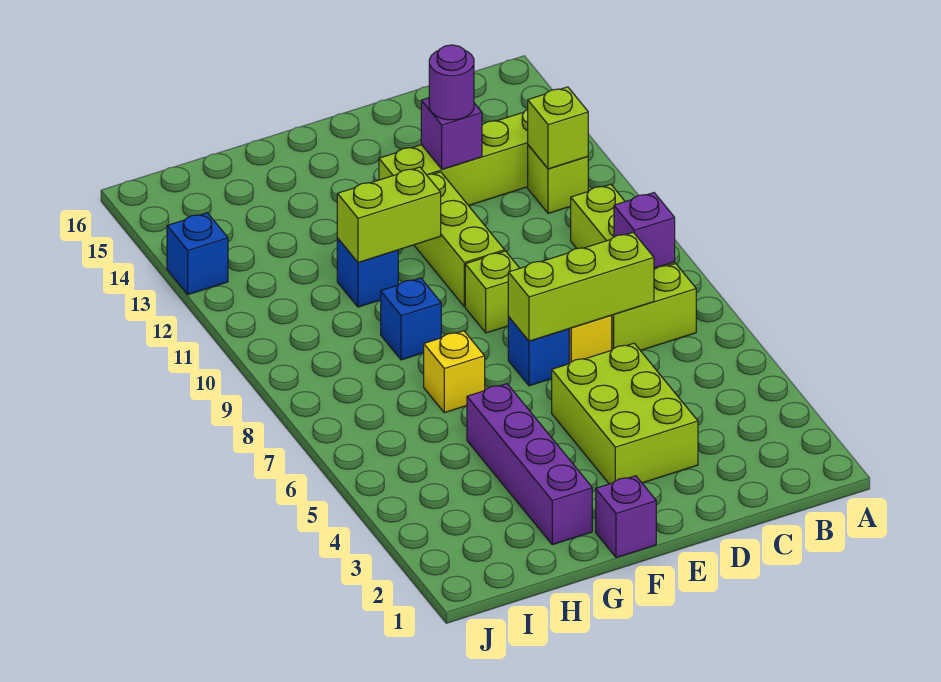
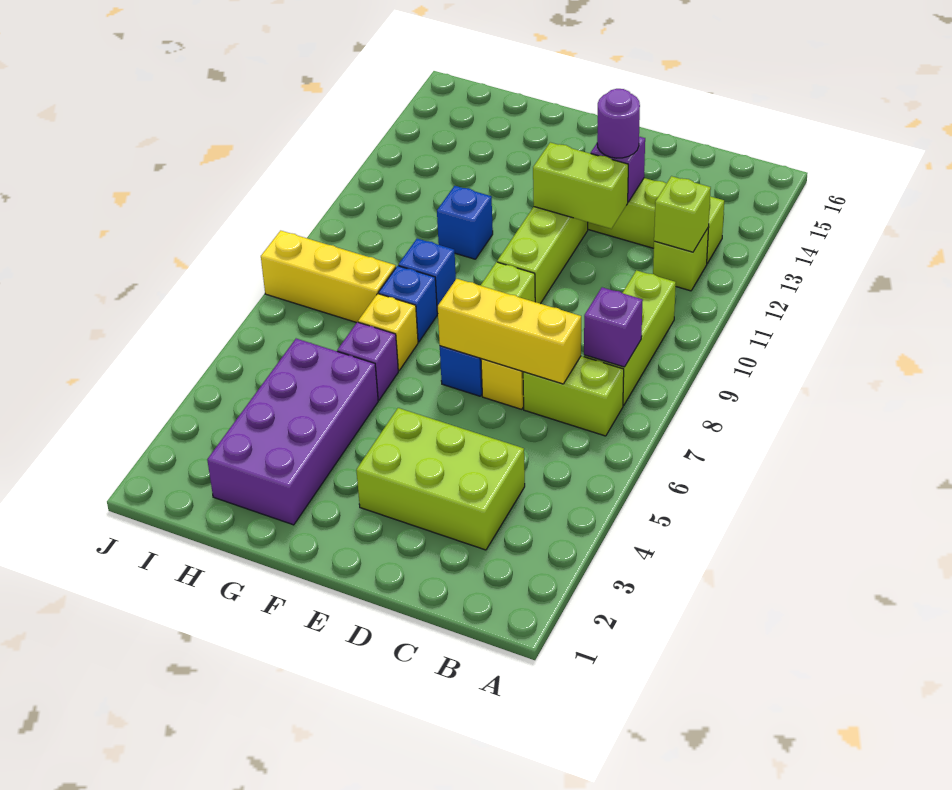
lime 1x3 brick [508,232,654,341] -> yellow 1x3 brick [438,279,581,384]
lime 2x3 brick [552,343,698,484] -> lime 2x3 brick turned to [356,408,525,550]
purple 1x1 brick [596,476,656,558] -> purple 1x1 brick moved to [337,322,398,400]
lime 1x2 brick [337,167,441,262] -> lime 1x2 brick moved to [533,142,628,229]
purple 1x4 brick [467,384,592,545] -> purple 2x4 brick [207,339,378,525]
none -> yellow 1x3 brick [261,230,396,323]
blue 1x1 brick [167,213,228,295] -> blue 1x1 brick moved to [378,266,437,342]

